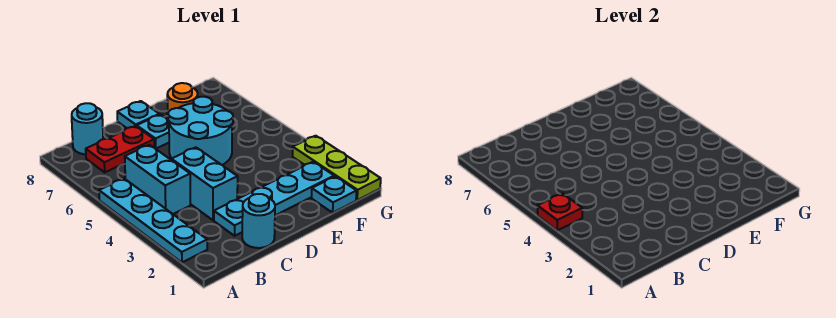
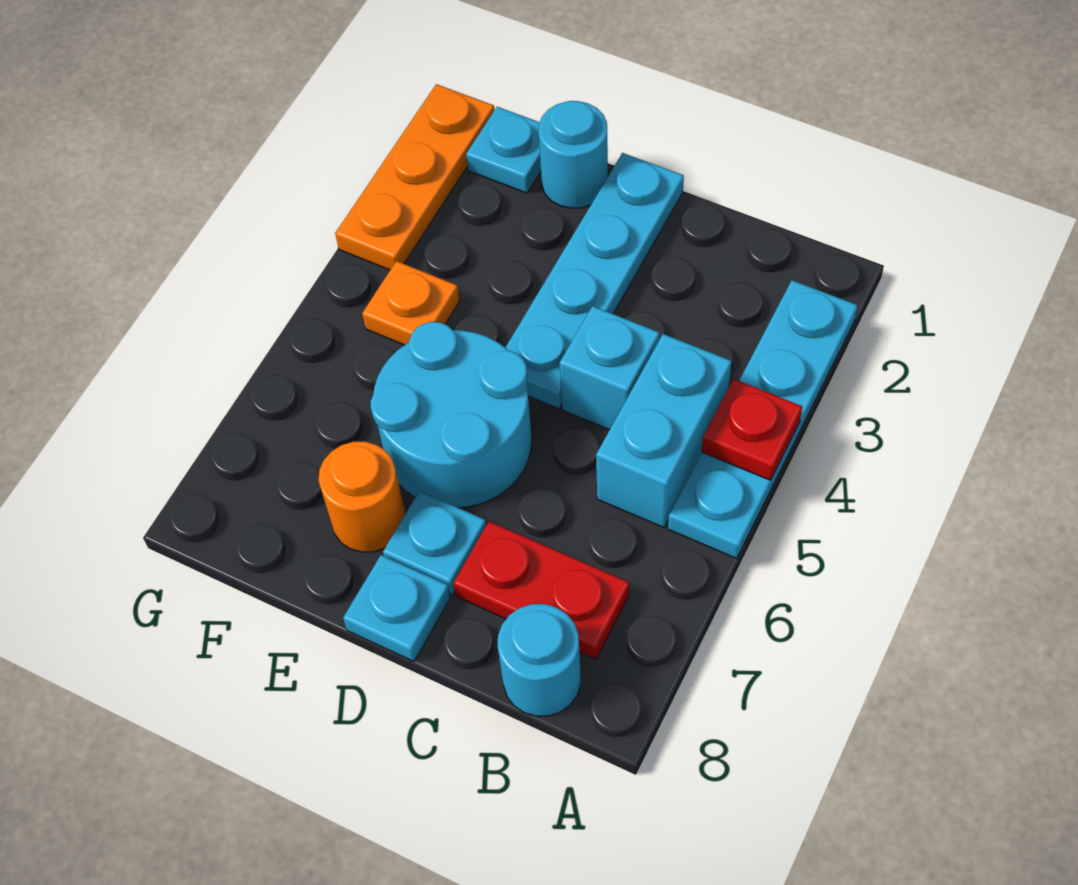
cyan 1x1 round brick [242,194,275,248] -> cyan 1x1 round brick moved to [539,101,608,208]
cyan 1x4 plate [214,162,334,236] -> cyan 1x4 plate turned to [505,153,684,409]
cyan 1x2 brick [171,147,238,220] -> cyan 1x1 brick [560,306,660,430]
none -> orange 1x1 plate [362,261,460,345]
lime 1x3 plate [293,136,381,200] -> orange 1x3 plate [335,84,494,270]

